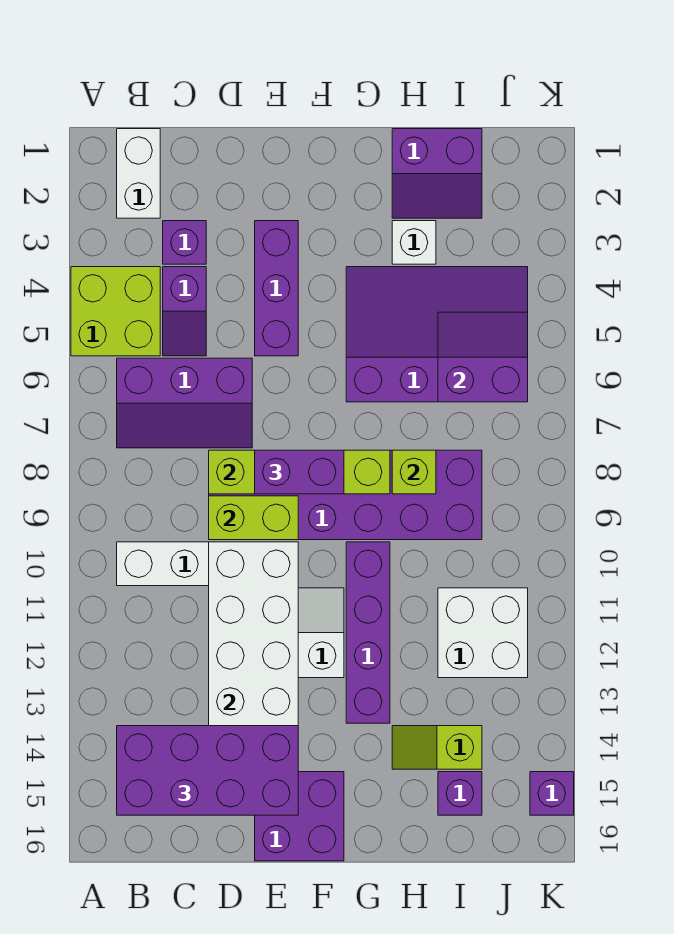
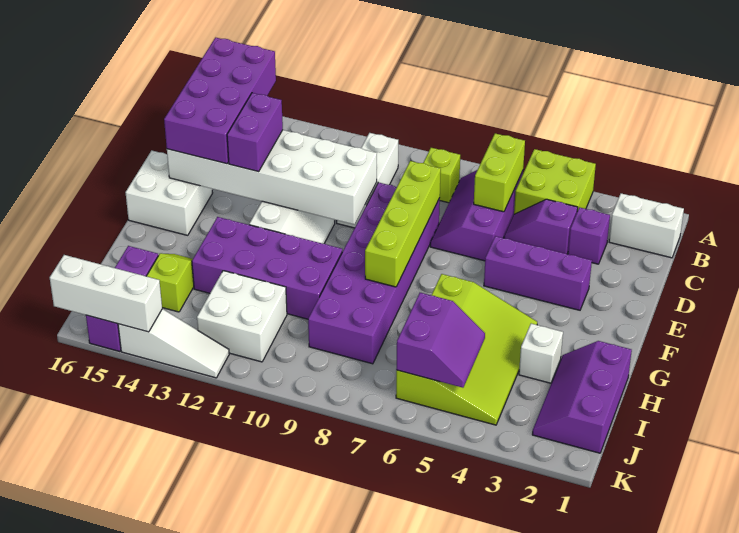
lime 1x2 brick [209,496,298,540] -> lime 1x2 brick moved to [474,133,525,212]
purple 1x2 brick [255,450,344,494] -> purple 1x2 brick moved to [227,93,283,172]
purple 2x2 brick [255,772,344,861] -> white 2x2 brick [125,151,212,235]
purple 3x4 slope [346,267,528,402] -> lime 3x4 slope [396,274,537,425]
purple 1x4 brick [346,542,390,723] -> purple 2x4 brick [192,217,342,319]
purple 2x2 slope [392,129,482,218] -> purple 2x3 slope [532,341,632,453]
lime 1x1 brick [392,450,436,494] -> lime 1x1 brick moved to [423,148,460,203]
none -> white 1x3 slope [118,309,229,378]
none -> white 1x3 brick [50,255,162,332]

